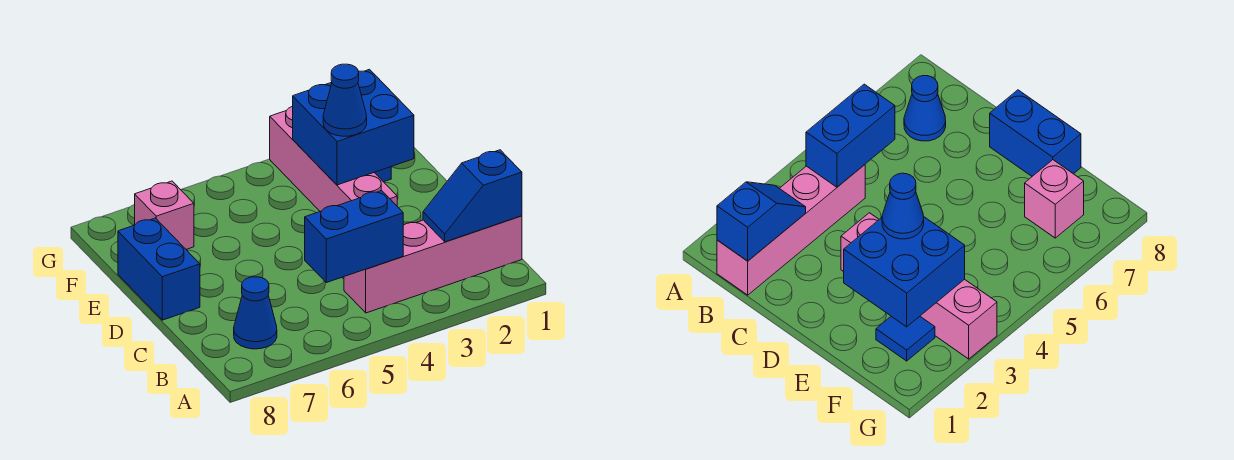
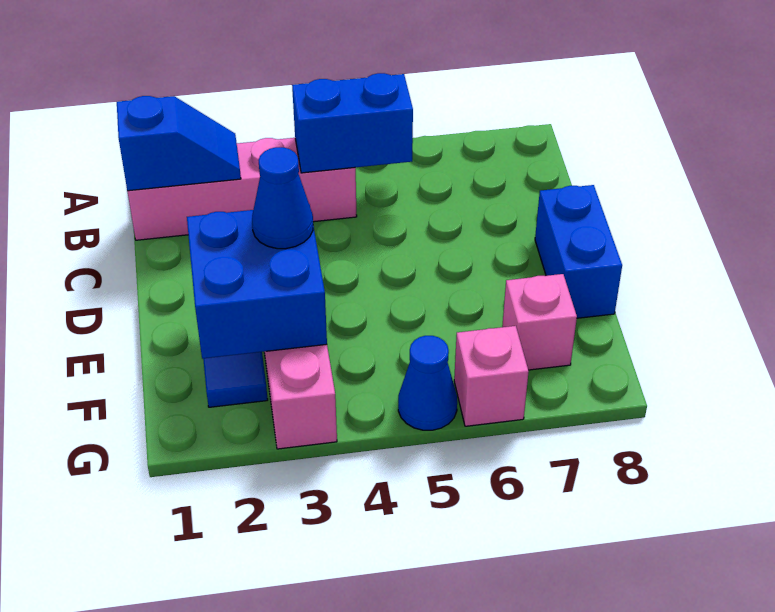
blue 1x1 cone [234,277,277,349] -> blue 1x1 cone moved to [398,336,457,430]
none -> pink 1x1 brick [454,326,529,426]

